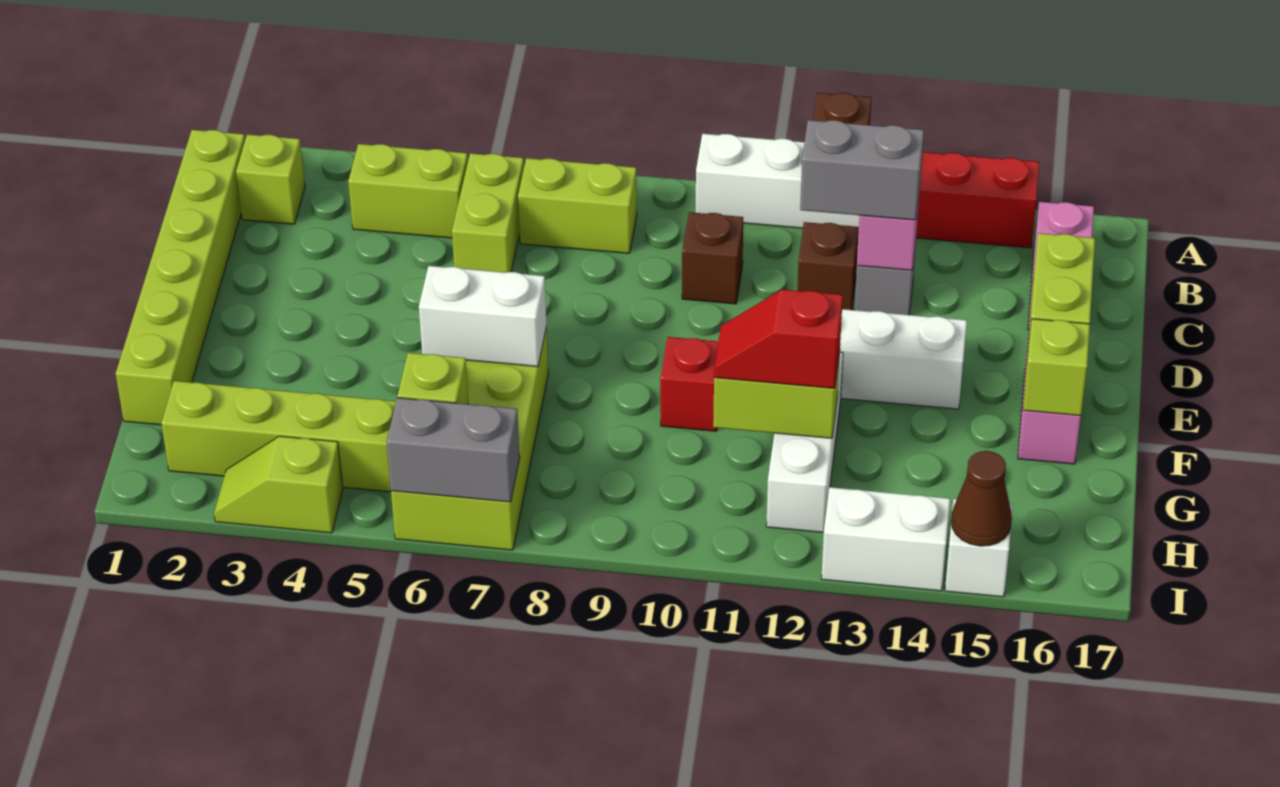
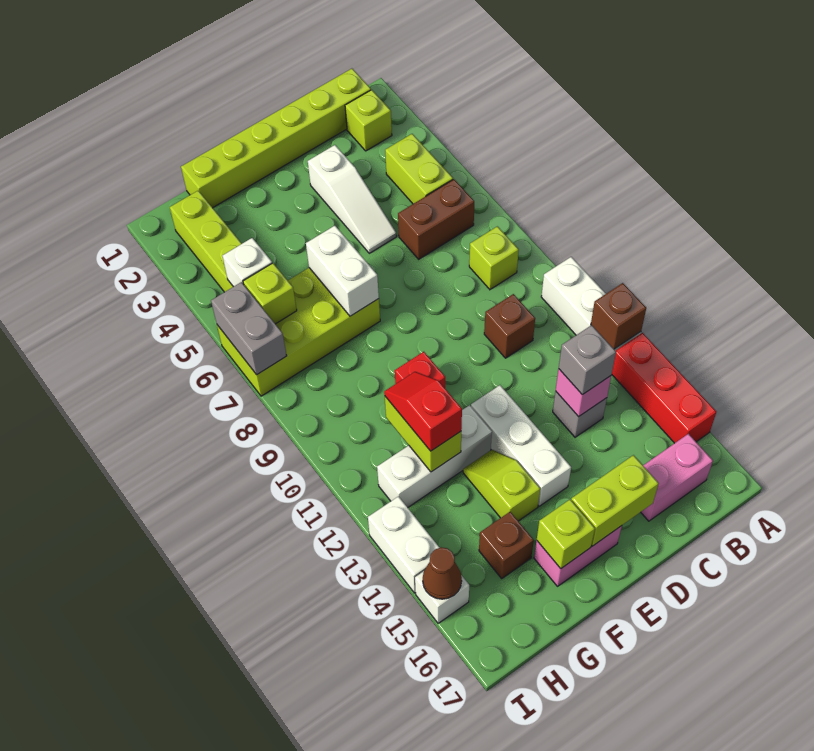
lime 1x2 brick [452,153,524,273] -> brown 1x2 brick [398,179,474,259]
lime 1x2 brick [518,158,637,253] -> lime 1x1 brick [469,226,519,289]
brown 1x1 brick [797,222,859,310] -> brown 1x1 brick moved to [479,512,534,578]
grey 1x2 brick [800,120,924,220] -> grey 1x1 brick [559,325,616,395]
none -> white 1x3 slope [308,145,397,253]
none -> white 1x1 brick [223,238,272,287]
lime 1x2 slope [214,436,343,533] -> lime 1x2 slope moved to [463,450,540,521]

